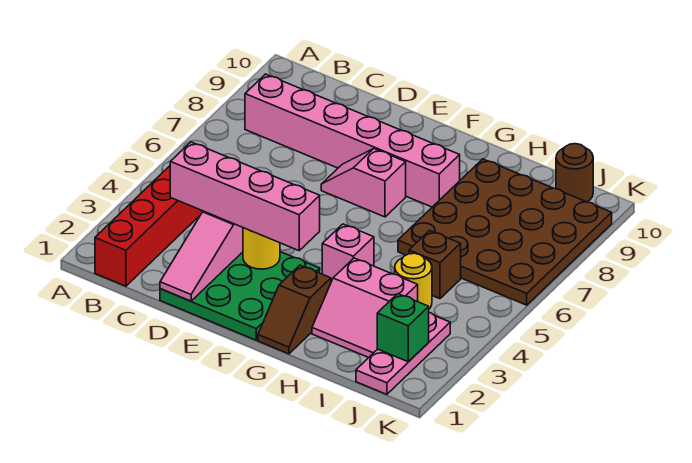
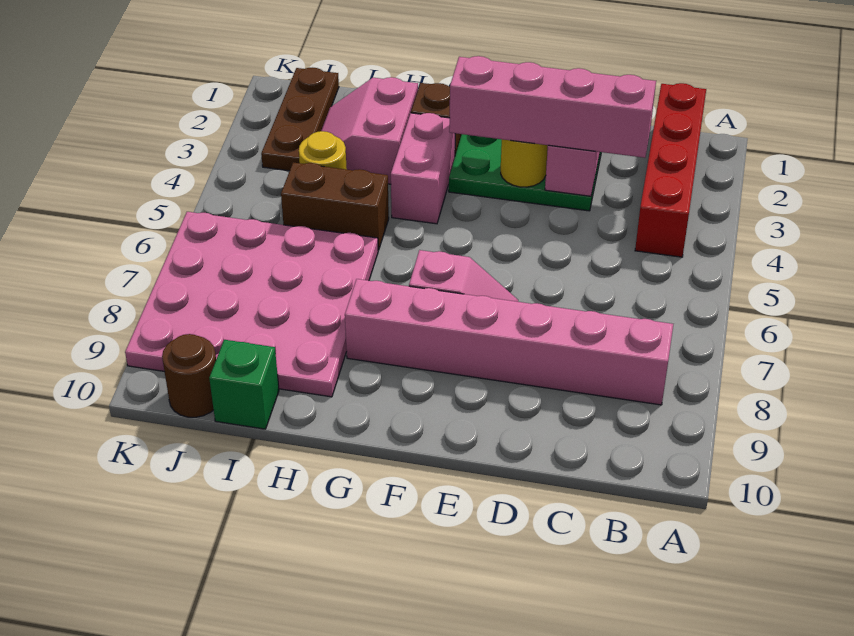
pink 1x1 brick [322,224,374,282] -> pink 1x2 brick [391,113,455,224]
pink 2x2 slope [312,258,418,358] -> pink 2x2 slope turned to [321,77,418,184]
brown 4x4 plate [398,159,612,305] -> pink 4x4 plate [125,212,378,397]
brown 1x1 brick [409,231,461,299] -> brown 1x2 brick [281,162,389,250]
pink 1x3 plate [356,313,450,394] -> brown 1x3 plate [261,68,339,171]
green 1x1 brick [377,294,429,362] -> green 1x1 brick moved to [209,340,279,429]

